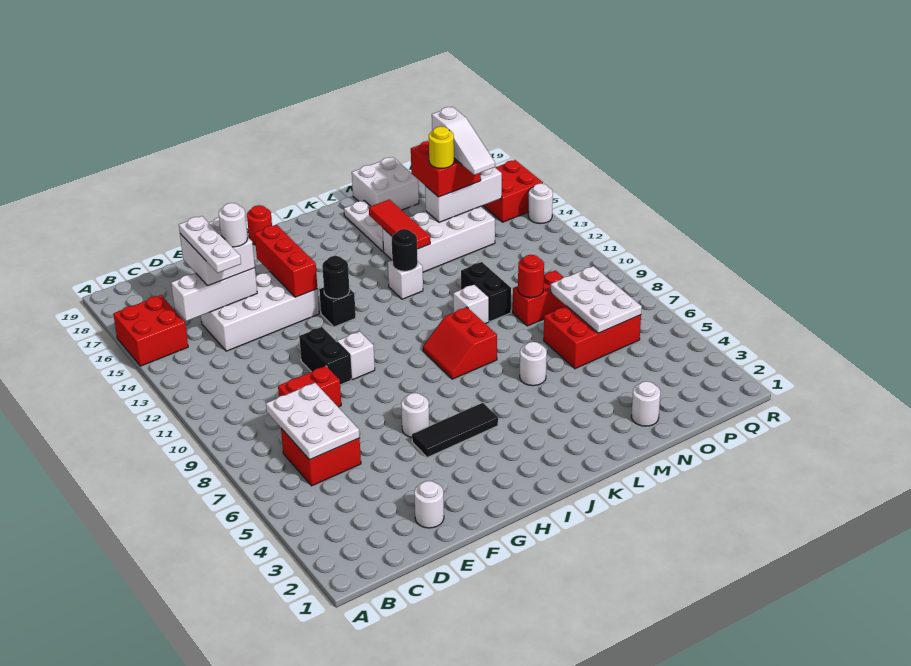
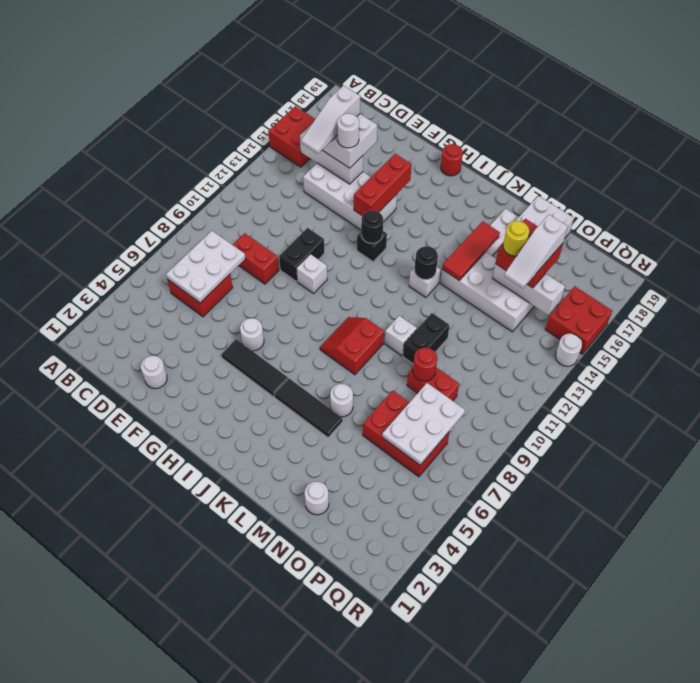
white 1x3 plate [179,216,241,273] -> white 1x3 slope [301,86,360,154]
none -> black 1x3 tile [274,378,343,437]

